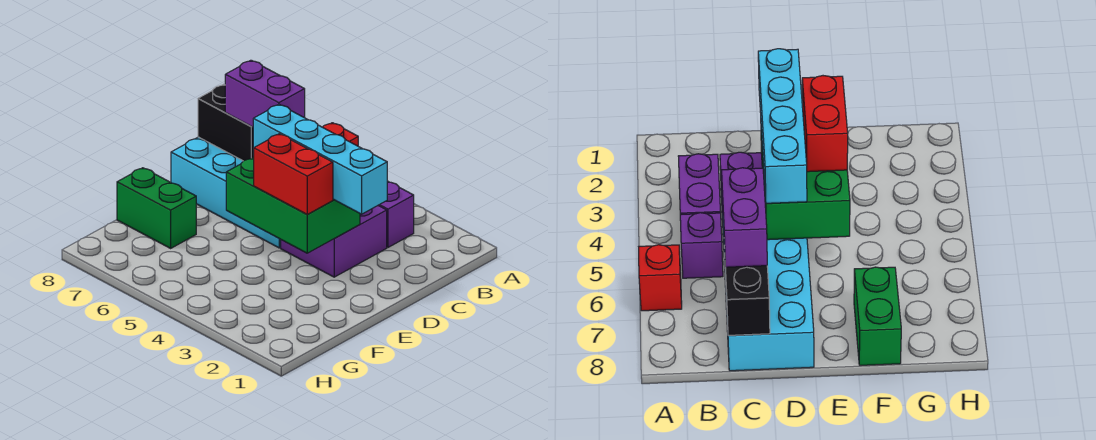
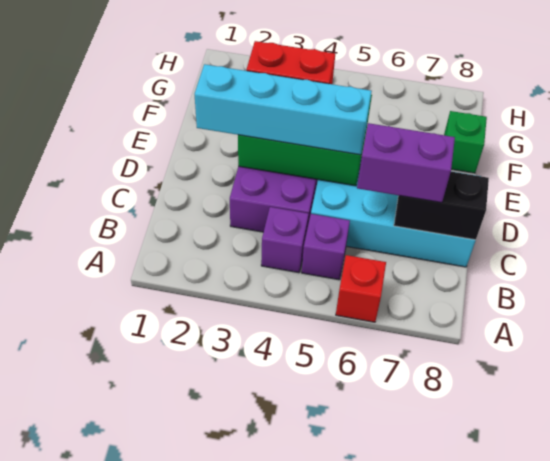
purple 1x2 brick [378,181,414,247] -> purple 1x1 brick [261,207,309,273]
green 1x2 brick [117,168,196,248] -> green 1x1 brick [444,111,487,173]

